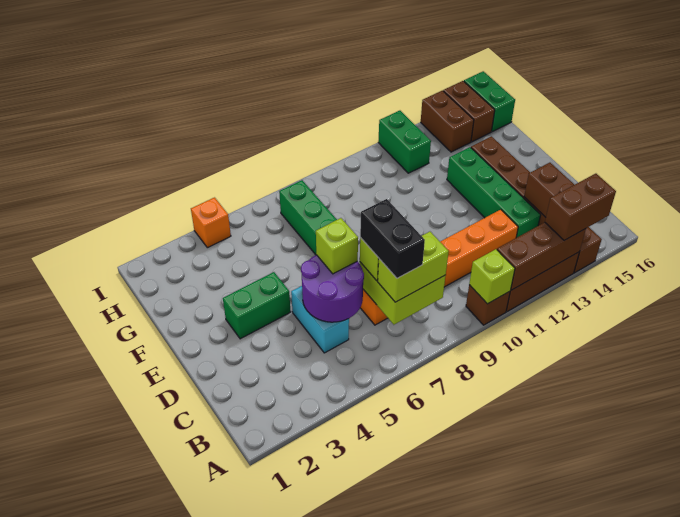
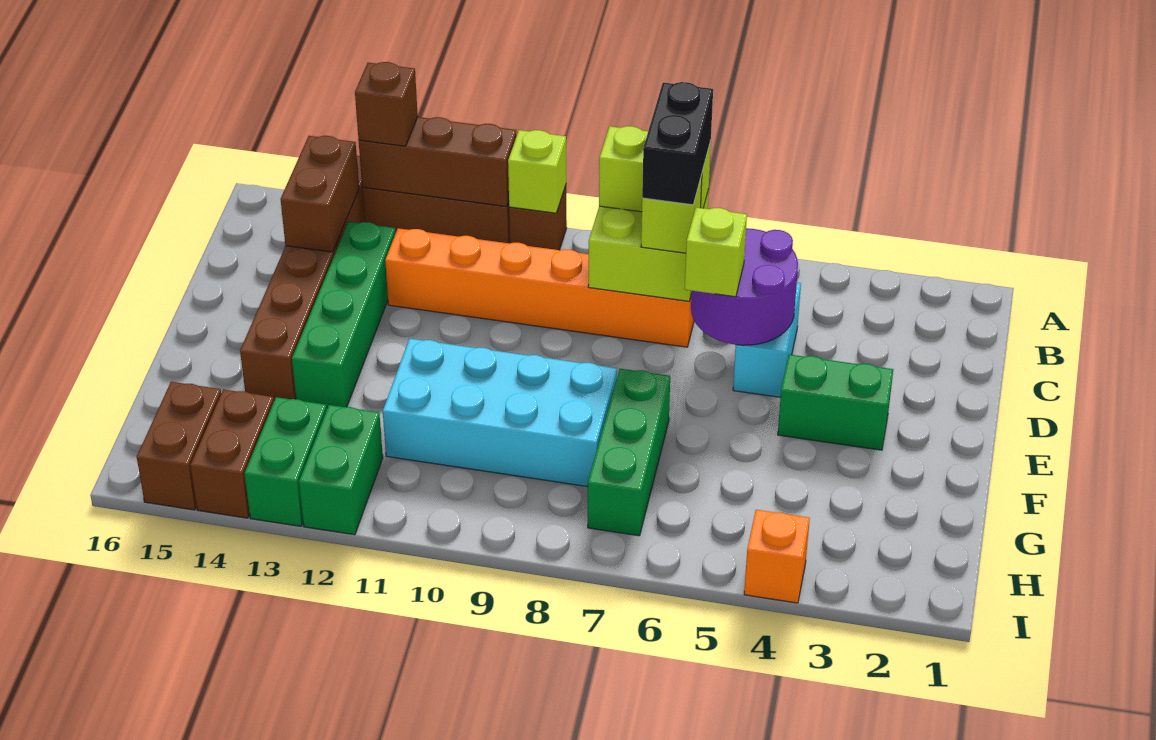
brown 1x2 brick [545,174,616,240] -> brown 1x1 brick [355,62,418,146]
none -> cyan 2x4 brick [383,339,617,487]
green 1x2 brick [464,71,515,132] -> green 1x2 brick moved to [244,397,327,526]

